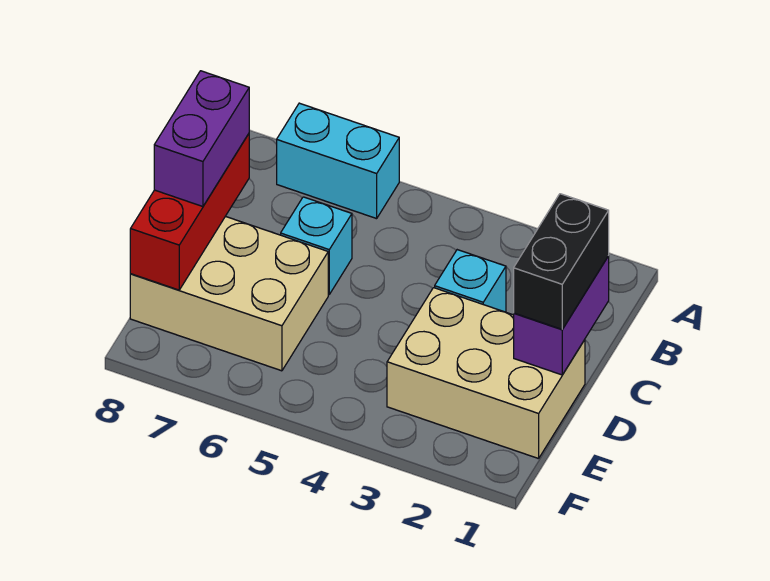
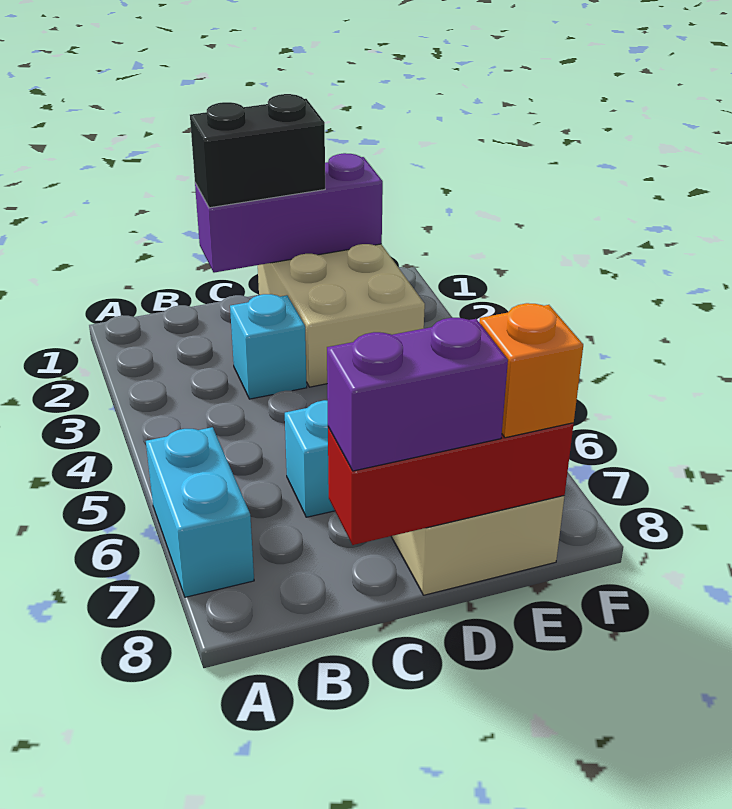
purple 1x2 brick [514,256,609,375] -> purple 1x3 brick [195,153,383,273]
none -> orange 1x1 brick [479,303,583,438]

